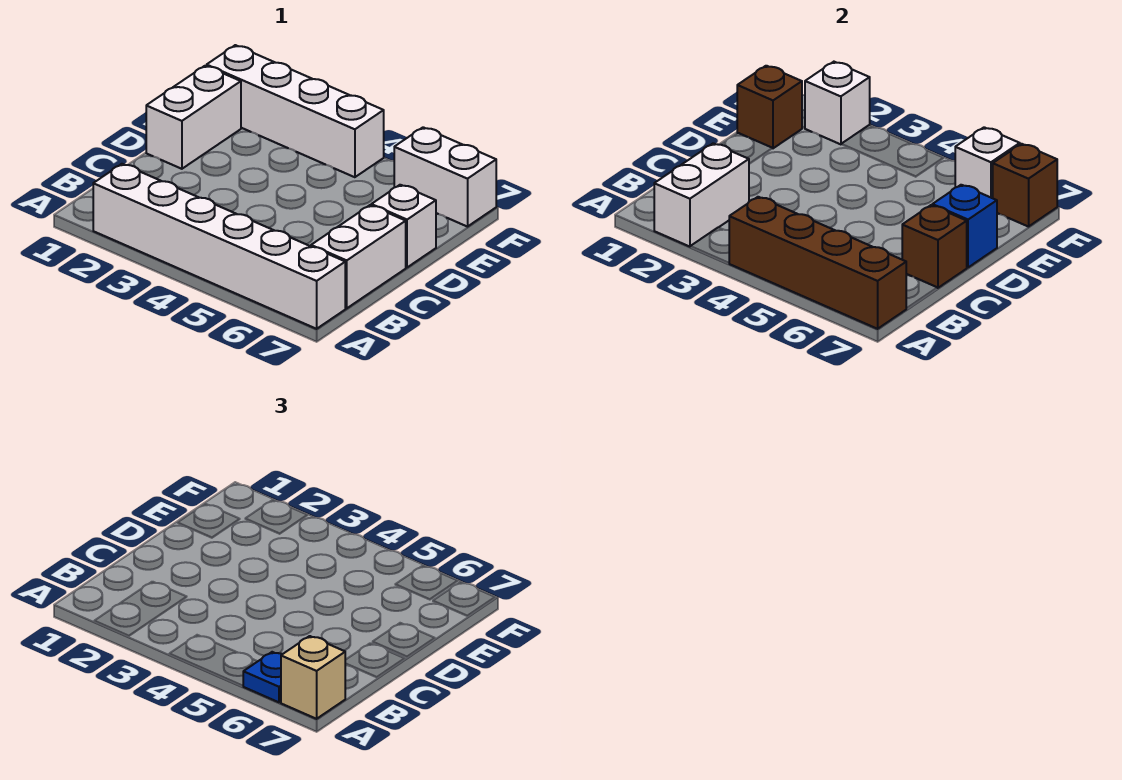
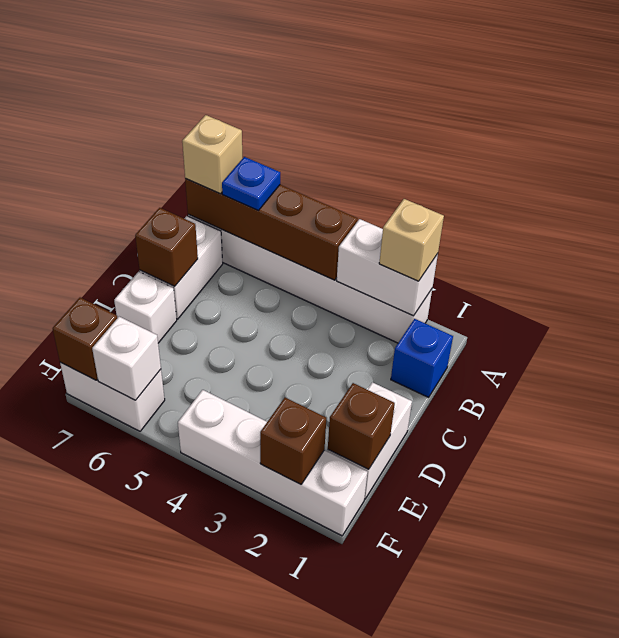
white 1x2 brick [654,143,749,247] -> white 1x2 brick turned to [337,219,438,316]
none -> tan 1x1 brick [379,199,444,281]
blue 1x1 brick [932,185,997,267] -> blue 1x1 brick moved to [391,319,453,397]
white 1x1 brick [805,62,870,144] -> brown 1x1 brick [260,398,326,484]

